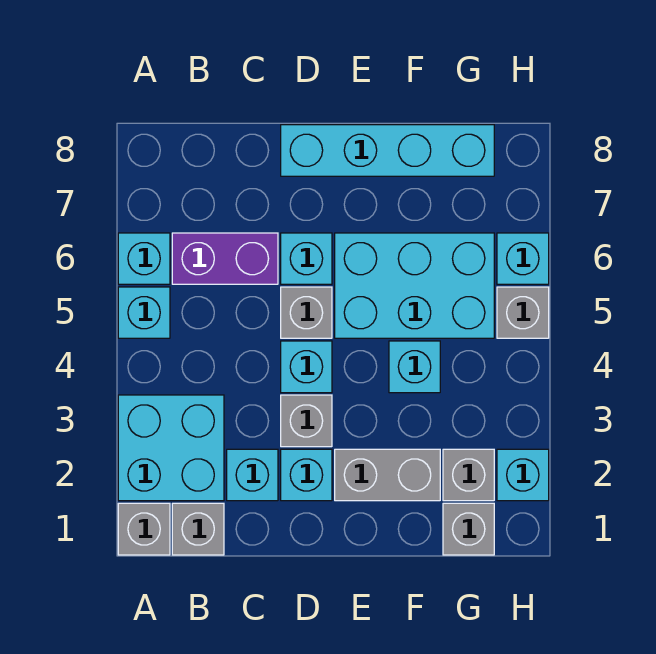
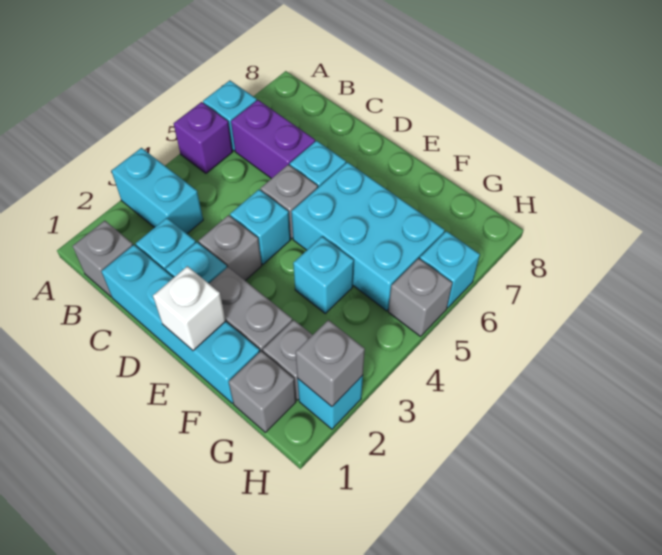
grey 1x1 brick [118,503,170,555] -> grey 1x1 brick moved to [296,320,365,407]
cyan 2x2 brick [118,395,224,501] -> cyan 1x2 brick [112,148,203,233]
cyan 1x1 brick [118,287,170,338] -> purple 1x1 brick [174,102,233,173]
cyan 1x4 brick [281,125,494,176] -> cyan 1x4 brick moved to [102,245,260,403]
none -> white 1x1 brick [153,266,226,351]

